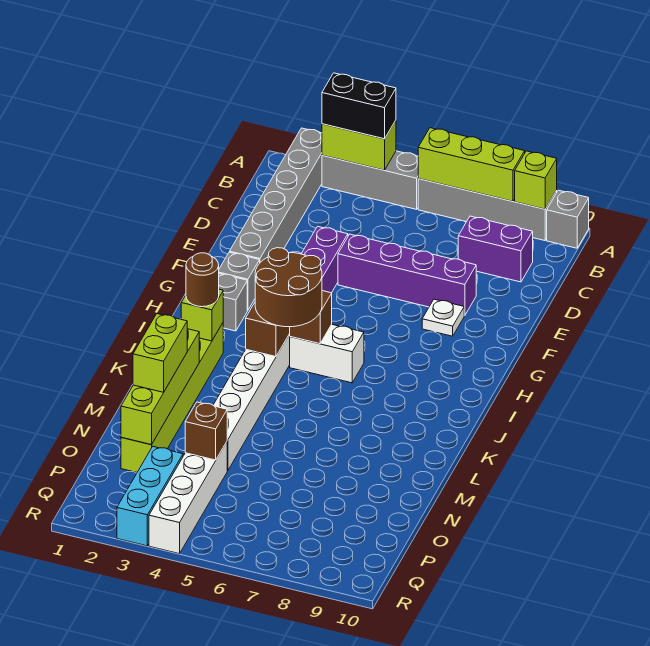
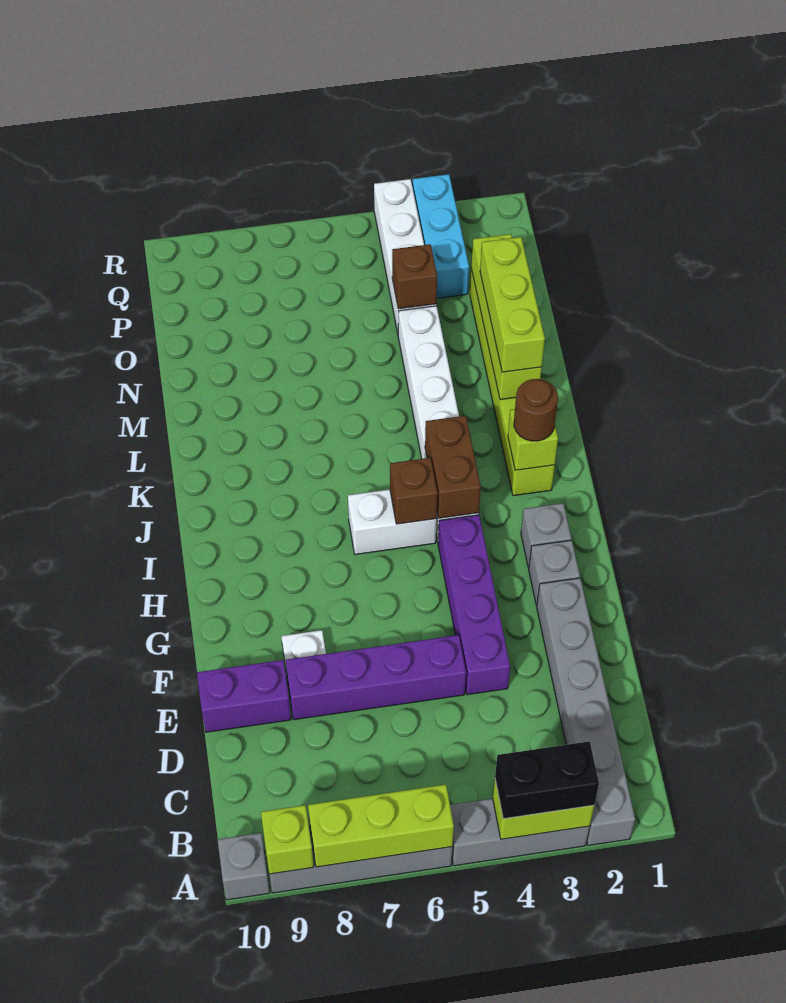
purple 1x2 brick [458,216,533,282] -> purple 1x2 brick moved to [197,660,291,732]
brown 2x2 round brick [255,248,322,327] -> none
lime 1x2 brick [133,314,187,392] -> lime 1x3 brick [480,237,545,372]

